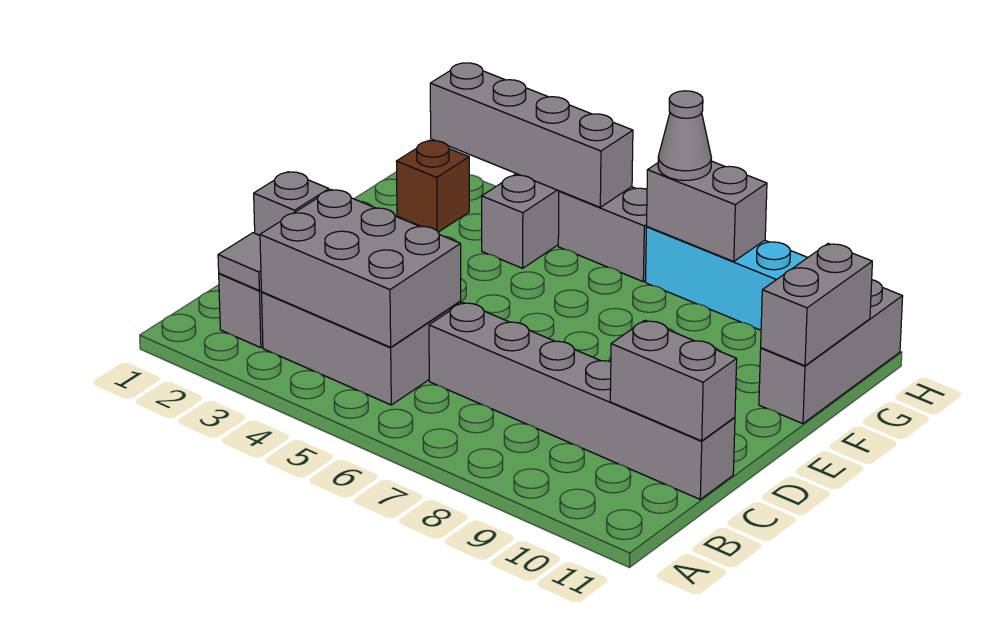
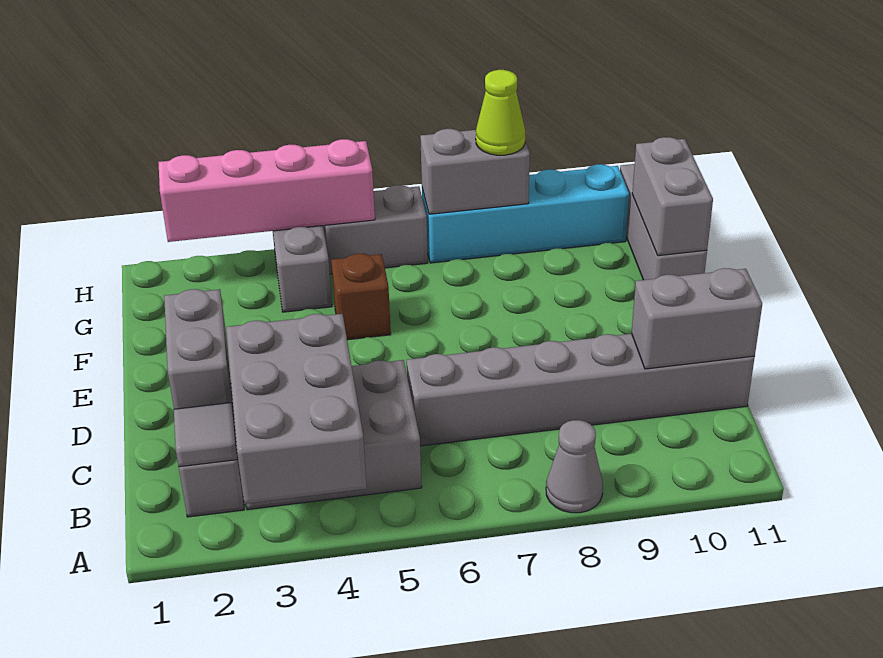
grey 2x3 brick [260,190,461,347] -> grey 2x3 brick turned to [226,314,367,504]
grey 1x1 brick [254,172,329,235] -> grey 1x2 brick [164,289,233,409]
brown 1x1 brick [396,141,469,232] -> brown 1x1 brick moved to [331,254,391,340]
grey 1x4 brick [430,63,633,207] -> pink 1x4 brick [158,139,375,242]
grey 1x1 cone [658,91,711,181] -> grey 1x1 cone moved to [546,420,603,513]
none -> lime 1x1 cone [476,70,525,155]

